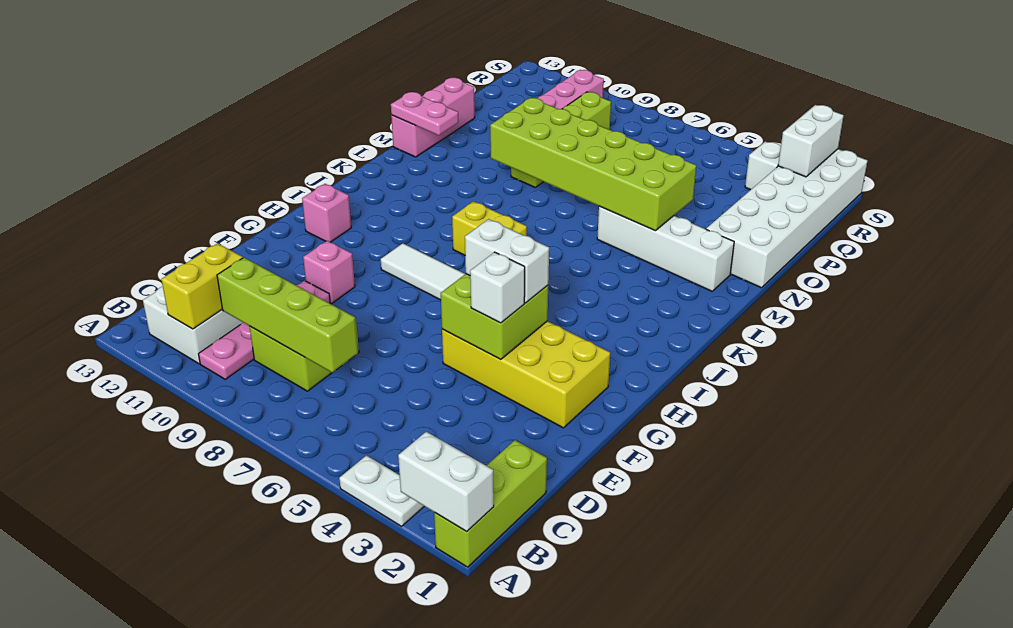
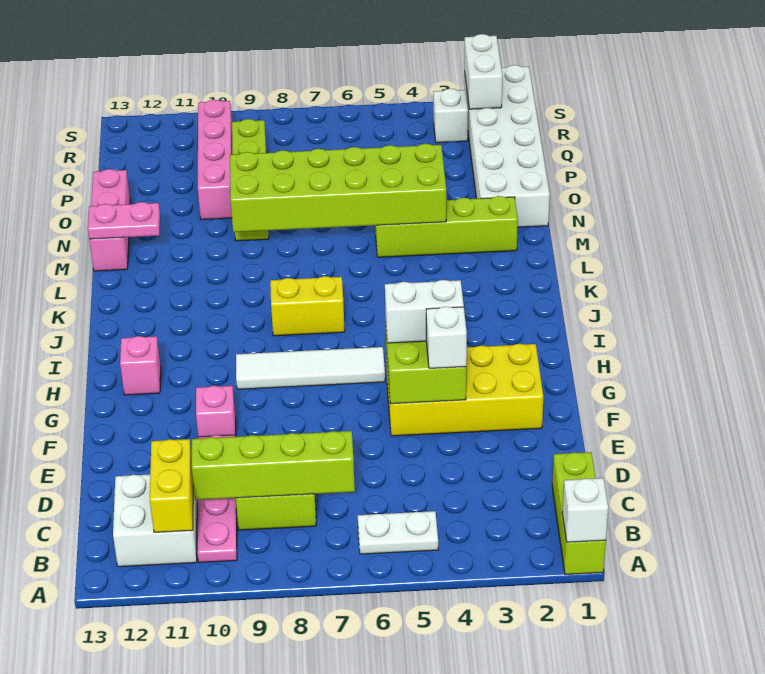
white 1x2 brick [398,432,494,531] -> white 1x1 brick [562,478,608,542]
white 1x2 plate [339,456,424,526] -> white 1x2 plate moved to [358,511,438,554]
white 1x4 brick [597,206,734,291] -> lime 1x4 brick [375,196,518,257]

